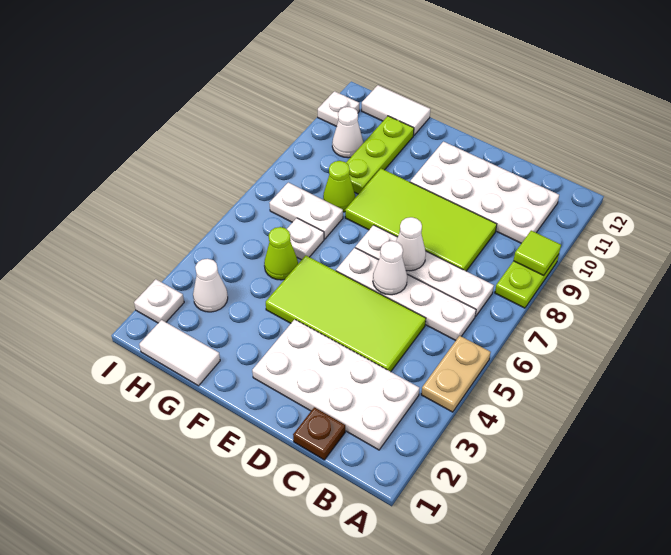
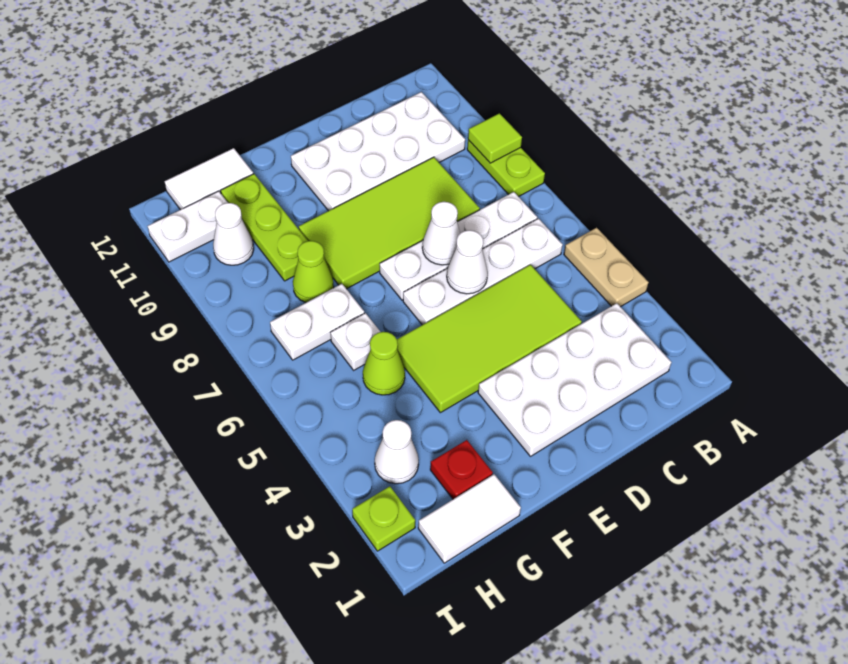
brown 1x1 plate [293,407,345,460] -> none
none -> red 1x1 plate [430,440,493,499]
white 1x1 plate [134,279,184,323] -> lime 1x1 plate [352,486,415,551]
white 1x1 plate [318,91,360,127] -> white 1x2 plate [148,191,228,262]

